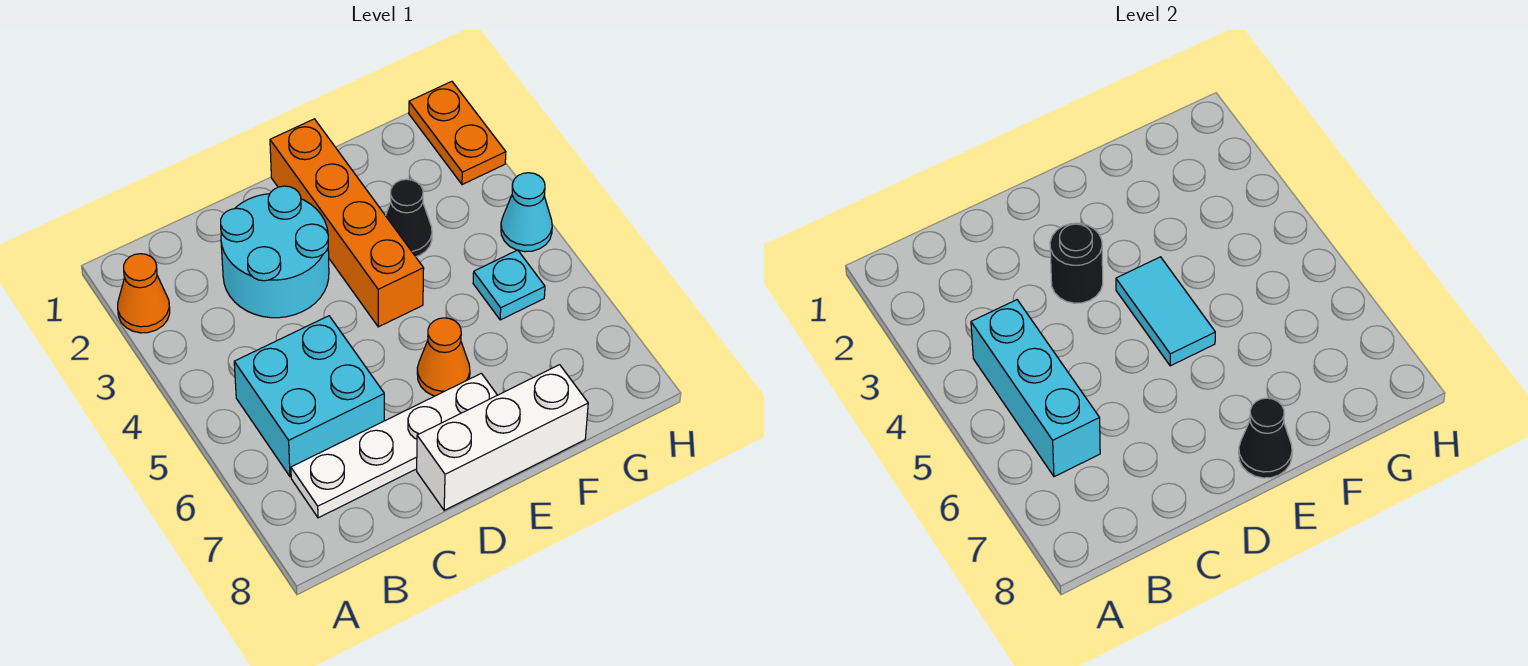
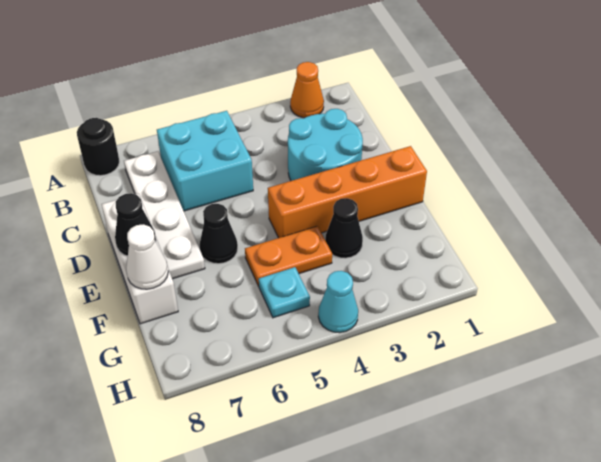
cyan 1x3 brick [971,300,1100,477] -> none
black 1x1 round brick [1050,223,1103,303] -> black 1x1 round brick moved to [77,118,119,176]
cyan 1x2 tile [1116,257,1215,366] -> none
orange 1x1 cone [417,318,470,396] -> black 1x1 cone [199,204,238,264]
none -> white 1x1 cone [126,224,168,289]
orange 1x2 plate [409,81,506,185] -> orange 1x2 plate moved to [245,226,332,286]

